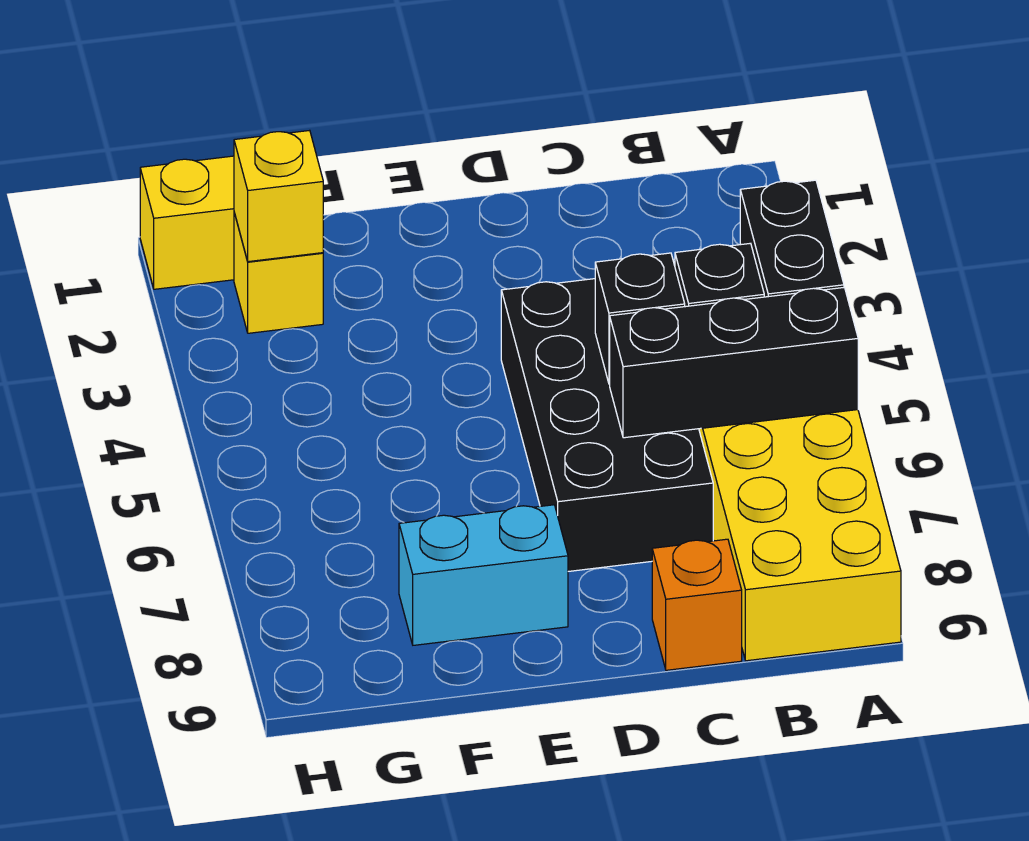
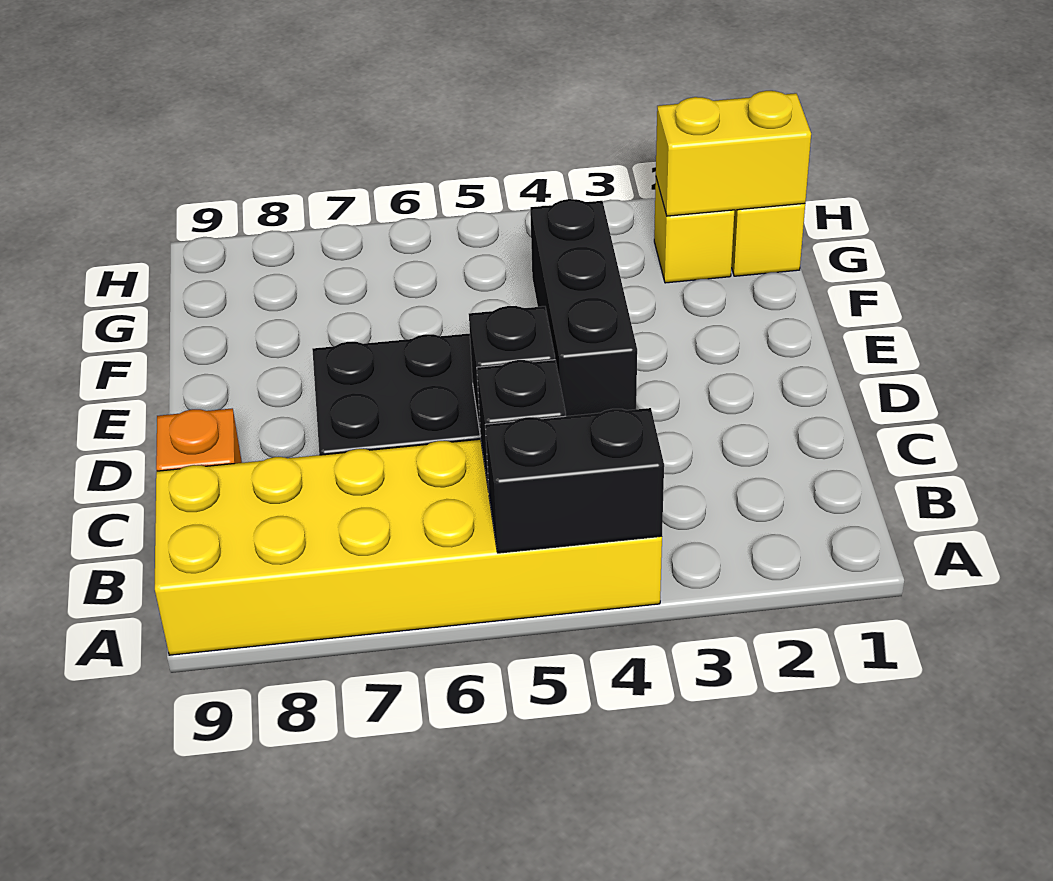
black 1x3 brick [610,288,858,438] -> black 1x3 brick moved to [530,199,637,416]
cyan 1x2 brick [399,505,568,645] -> none
yellow 1x1 brick [234,130,323,262] -> yellow 1x2 brick [656,91,811,216]

